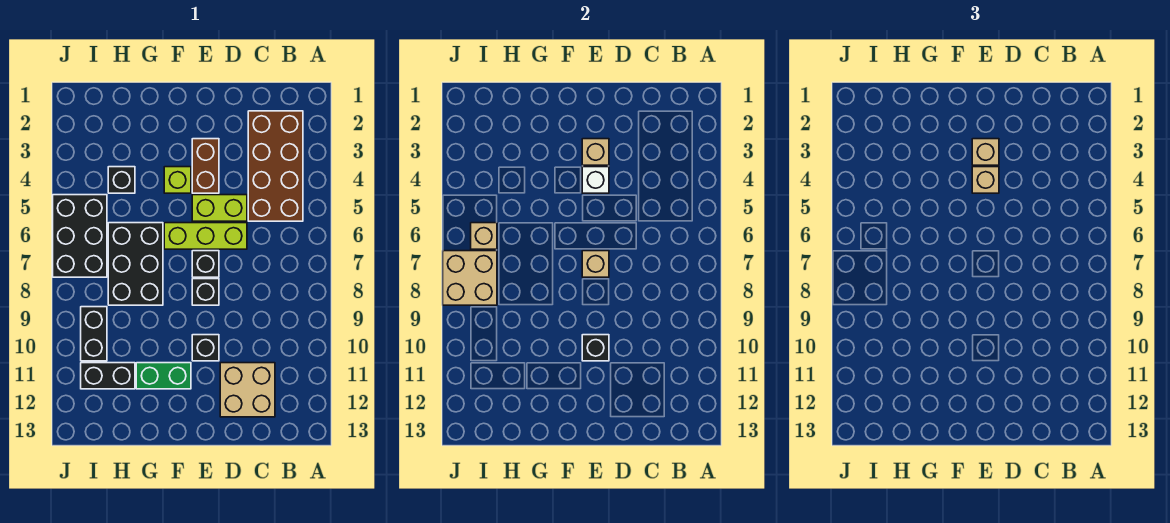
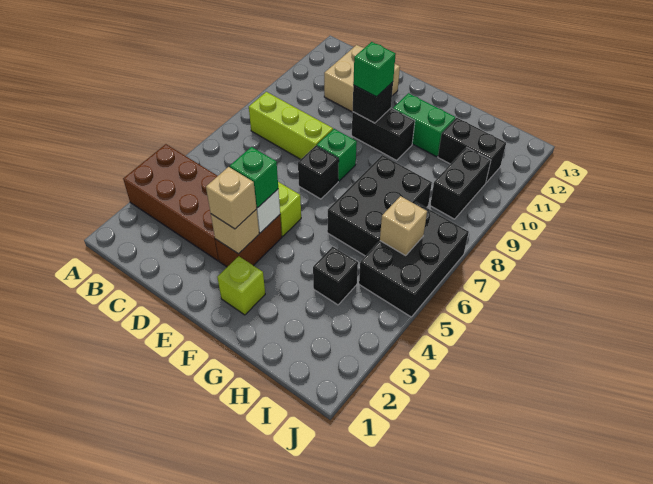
brown 2x4 brick [248,111,303,221] -> brown 2x4 brick turned to [123,144,219,261]
lime 1x3 brick [164,223,247,249] -> lime 1x3 brick moved to [249,92,333,159]
tan 1x1 brick [972,167,999,193] -> green 1x1 brick [230,147,278,208]
tan 1x1 brick [582,251,609,277] -> none
black 1x1 brick [192,279,219,305] -> green 1x1 brick [317,129,357,181]
black 1x1 brick [192,335,219,361] -> black 1x2 brick [352,108,415,160]
none -> green 1x1 brick [353,42,396,97]
lime 1x1 brick [164,167,191,193] -> lime 1x1 brick moved to [217,256,265,315]
tan 2x2 brick [443,251,497,305] -> none

